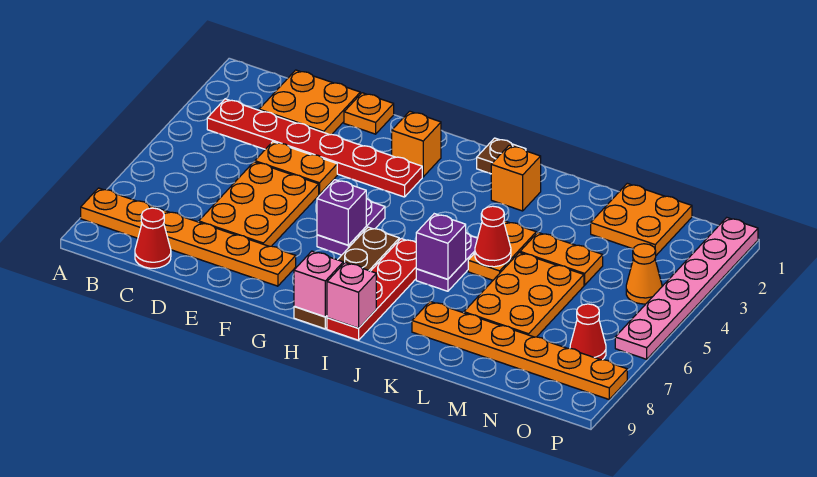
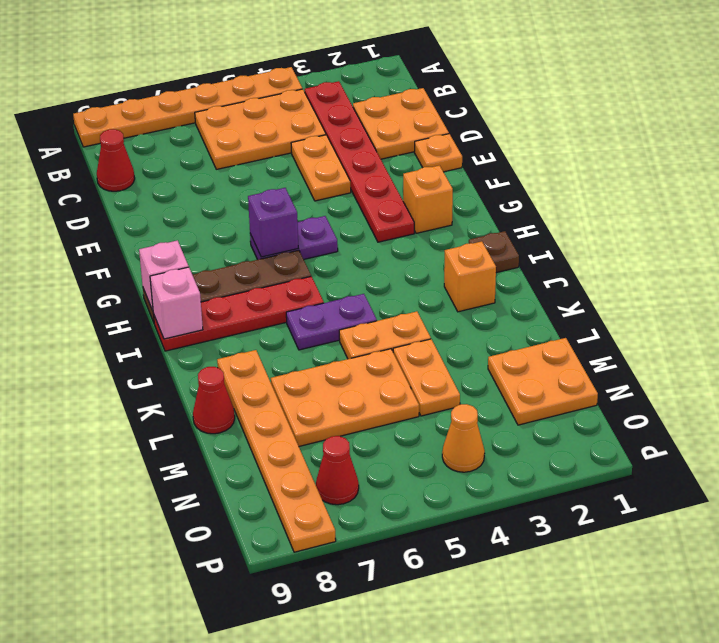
orange 1x6 plate [81,188,296,286] -> orange 1x6 plate turned to [73,67,302,147]
orange 2x3 plate [199,162,319,246] -> orange 2x3 plate moved to [195,89,326,169]
purple 1x1 brick [416,214,466,279] -> none
red 1x1 cone [475,206,511,267] -> red 1x1 cone moved to [193,367,235,434]
pink 1x6 plate [615,218,758,359] -> none

